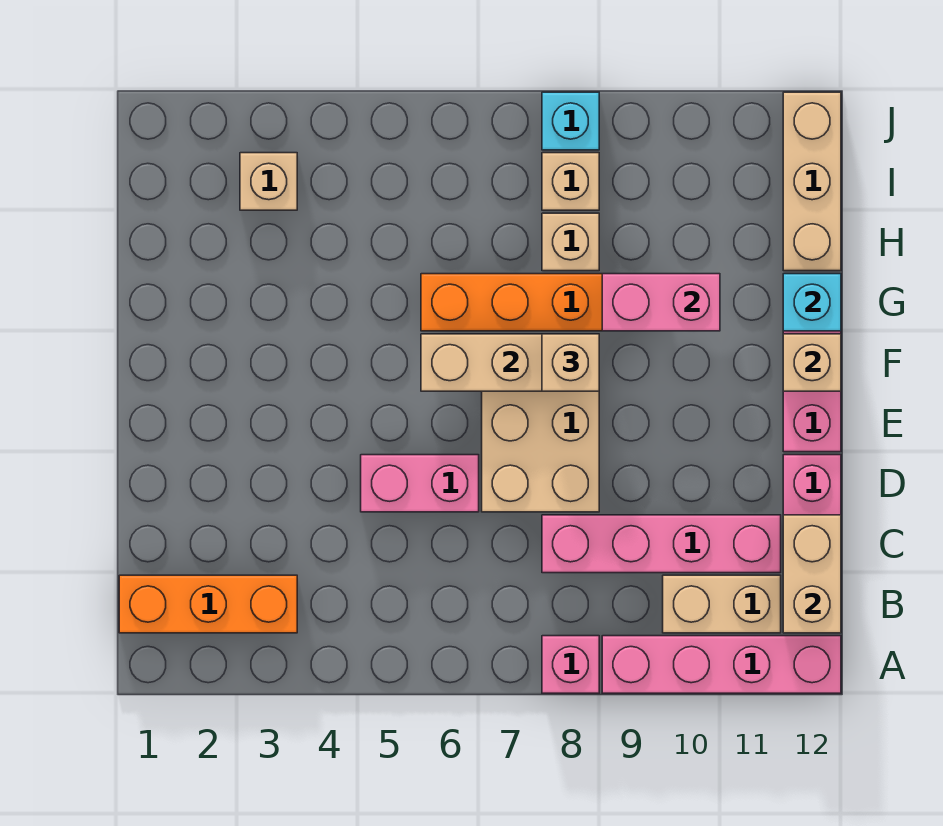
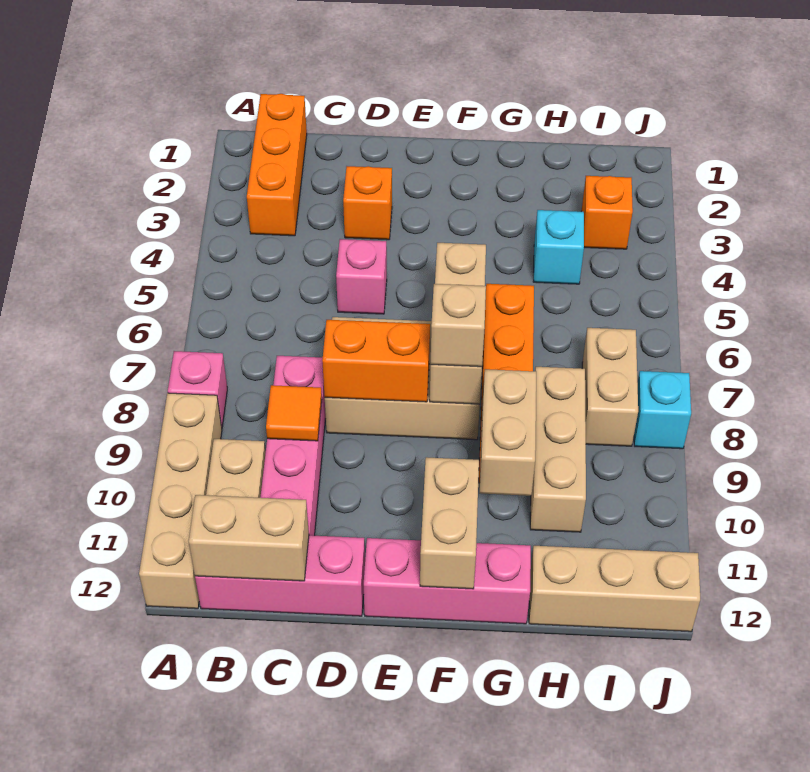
pink 1x4 brick [602,636,841,693] -> tan 1x4 brick [139,393,222,609]
none -> orange 1x1 tile [266,385,322,441]
none -> orange 1x1 brick [343,166,392,240]
pink 1x2 brick [361,455,479,512] -> pink 1x1 brick [336,239,387,314]
none -> orange 1x2 brick [322,320,430,402]
tan 1x1 brick [783,334,841,391] -> tan 1x2 brick [420,457,479,589]
pink 1x2 brick [602,274,720,331] -> tan 1x2 brick [480,369,536,496]
cyan 1x1 brick [783,274,841,331] -> cyan 1x1 brick moved to [534,210,584,284]
tan 1x1 brick [542,213,599,271] -> tan 1x3 brick [530,367,586,532]
tan 1x1 brick [240,153,297,210] -> orange 1x1 brick [581,176,633,249]
tan 1x1 brick [542,153,599,210] -> tan 1x2 brick [582,328,638,446]

